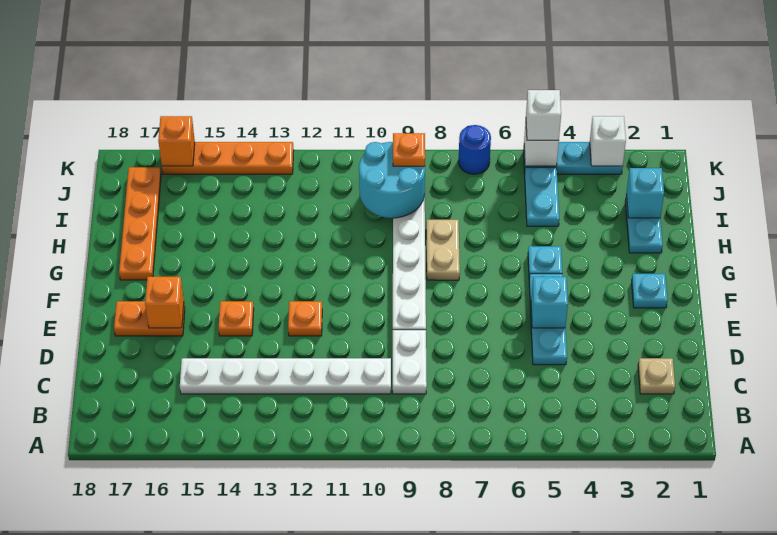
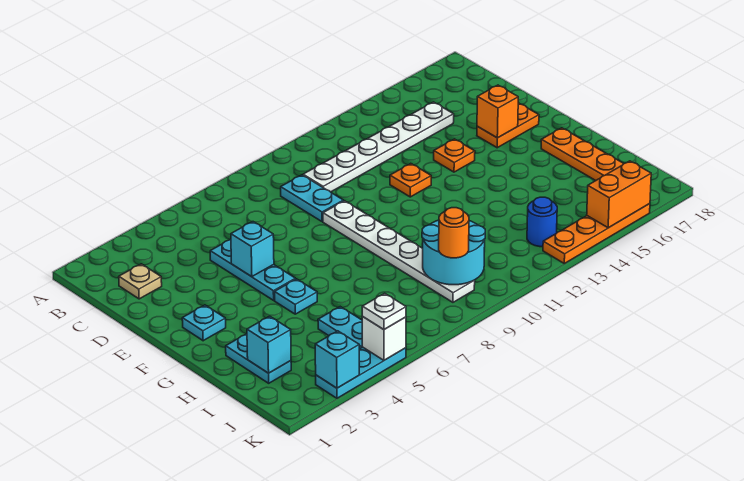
white 1x2 plate [393,330,427,394] -> cyan 1x2 plate [281,175,343,222]
tan 1x2 plate [426,220,460,280] -> none
orange 1x1 plate [393,133,425,166] -> orange 1x1 round brick [439,208,469,258]
white 1x1 brick [590,116,626,166] -> cyan 1x1 brick [315,331,359,388]
white 1x1 brick [526,90,561,140] -> white 1x1 plate [362,293,406,330]
blue 1x1 round brick [459,125,491,174] -> blue 1x1 round brick moved to [527,197,557,247]
orange 1x1 brick [158,116,195,166] -> orange 1x2 brick [587,161,651,228]

